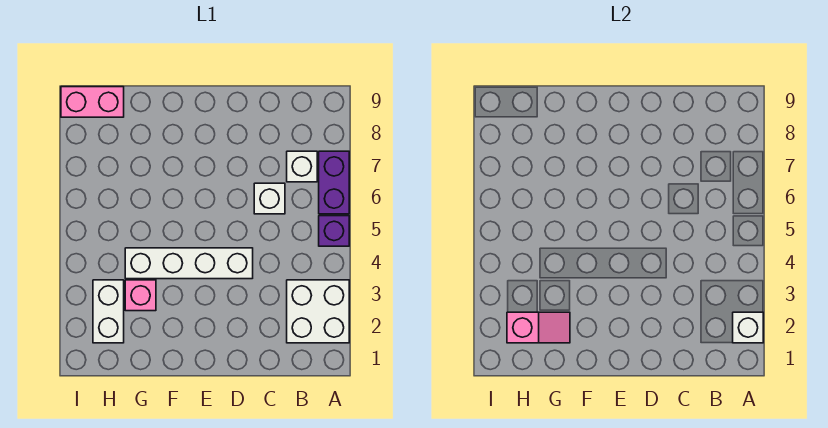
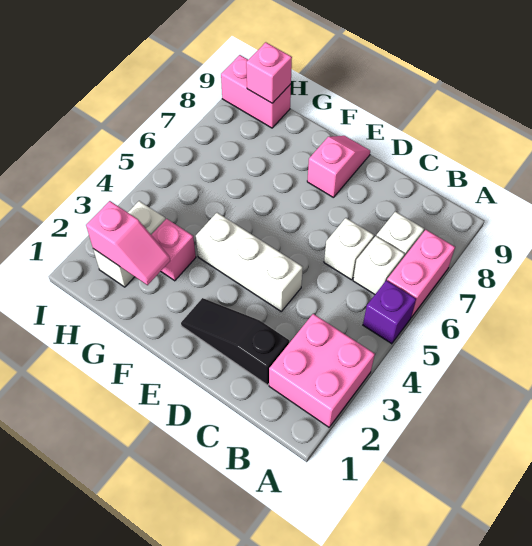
white 2x2 brick [287,280,349,343] -> pink 2x2 brick [269,314,375,427]
white 1x1 brick [733,312,763,343] -> white 1x1 brick moved to [353,236,405,294]
purple 1x2 brick [319,151,349,214] -> pink 1x2 brick [387,230,455,317]
none -> black 1x3 slope [181,298,289,385]
white 1x4 brick [125,248,253,279] -> white 1x3 brick [196,213,303,311]
none -> pink 1x2 slope [307,136,370,198]
none -> pink 1x1 brick [246,42,292,103]

